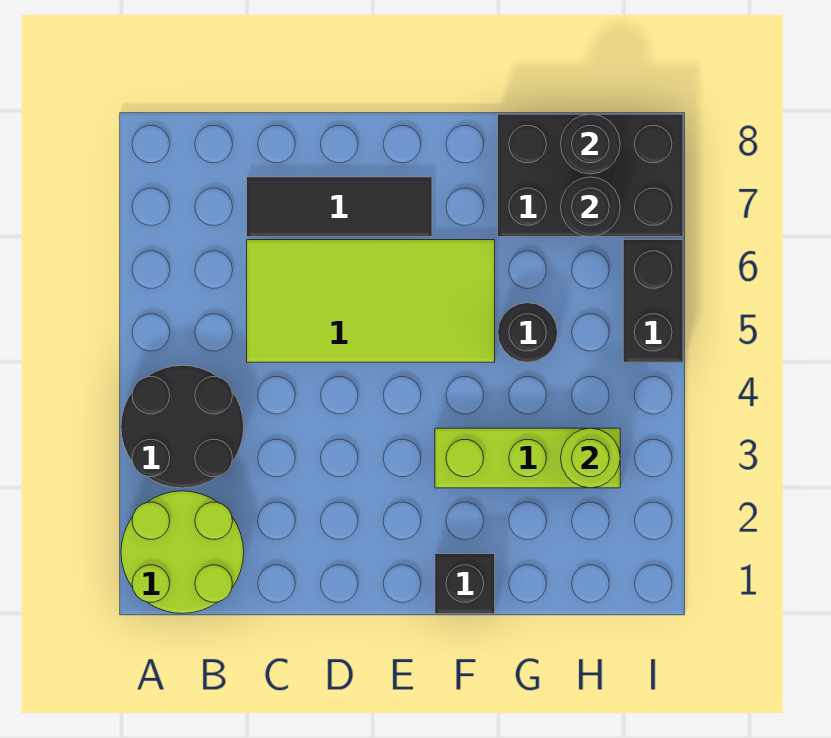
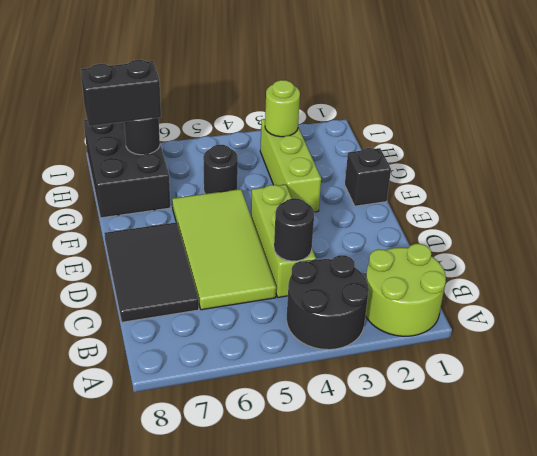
none -> lime 1x3 brick [251,185,316,297]
black 1x3 tile [247,177,432,237] -> black 2x3 tile [105,222,199,322]
black 1x1 round brick [561,114,620,174] -> black 1x1 round brick moved to [274,198,314,261]
black 1x2 brick [623,240,683,362] -> black 1x2 brick moved to [81,60,161,126]

